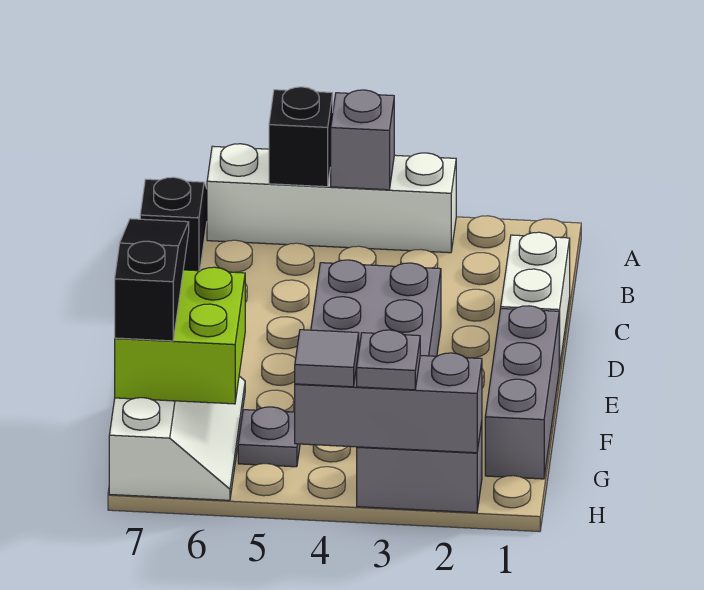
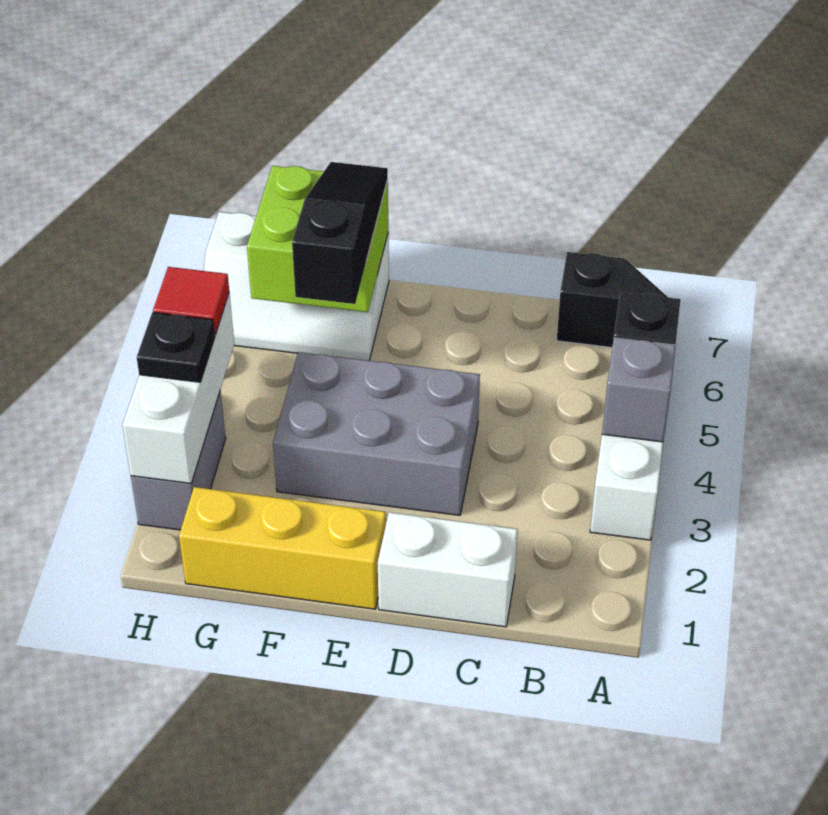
grey 1x3 brick [485,306,559,479] -> yellow 1x3 brick [179,487,386,609]
black 1x3 slope [115,219,189,341] -> black 1x3 slope turned to [292,162,388,304]
grey 1x1 plate [238,407,300,467] -> none
grey 1x3 brick [295,353,482,453] -> white 1x3 brick [122,293,234,483]
grey 1x1 plate [357,330,420,390] -> black 1x1 plate [137,312,215,382]
grey 1x1 tile [295,330,359,387] -> red 1x1 tile [153,267,229,335]

